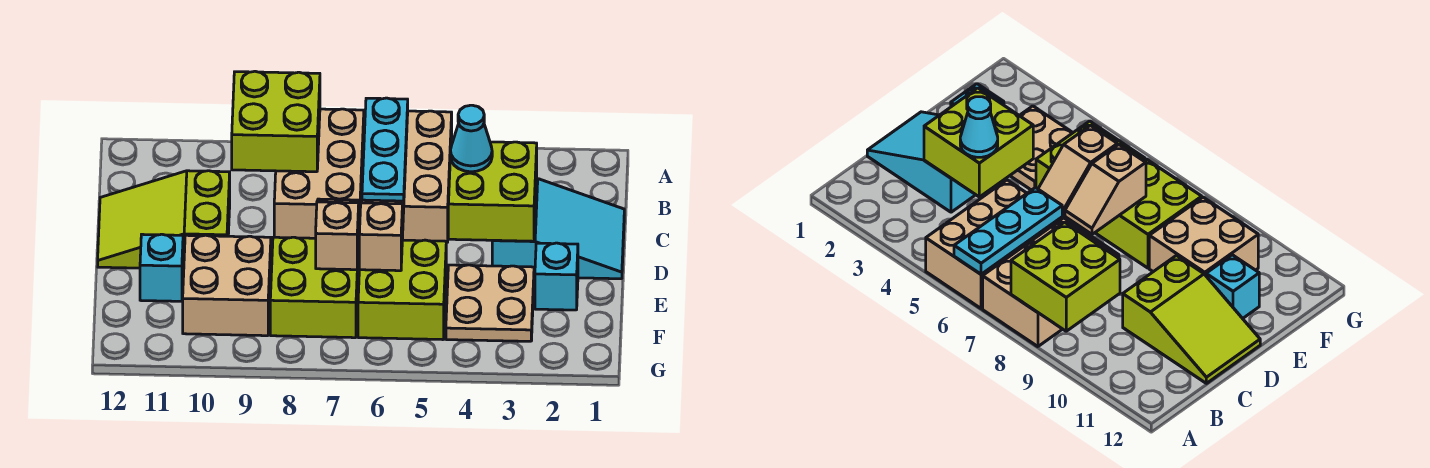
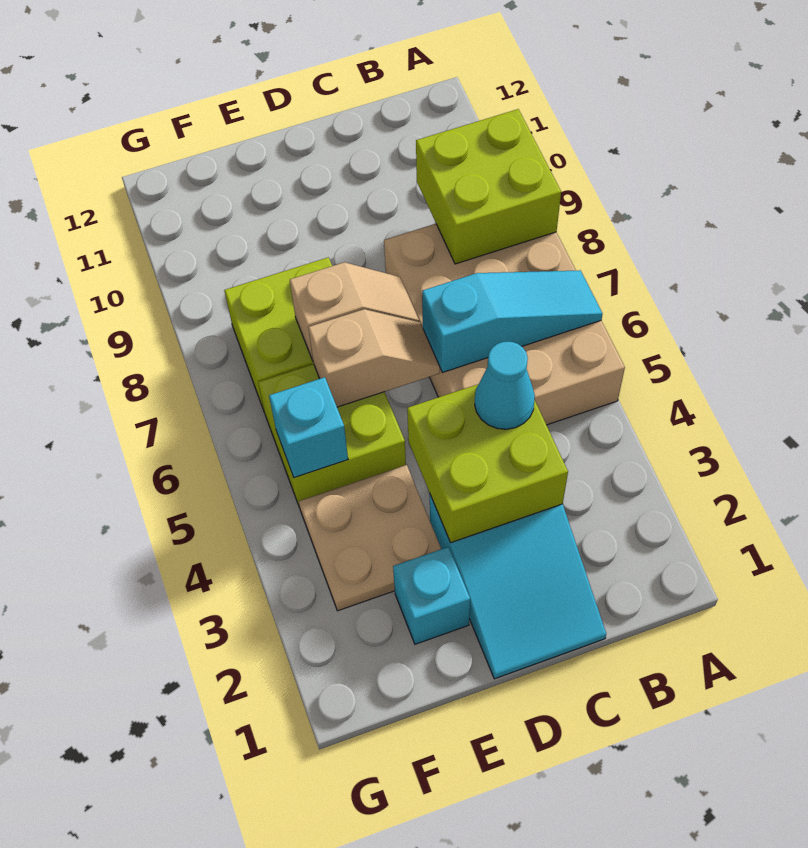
cyan 1x3 plate [362,98,408,201] -> cyan 1x3 slope [422,270,602,372]
lime 2x3 slope [98,171,230,269] -> none
tan 2x2 brick [183,235,271,336] -> none
cyan 1x1 brick [140,234,183,301] -> cyan 1x1 brick moved to [269,377,348,478]

